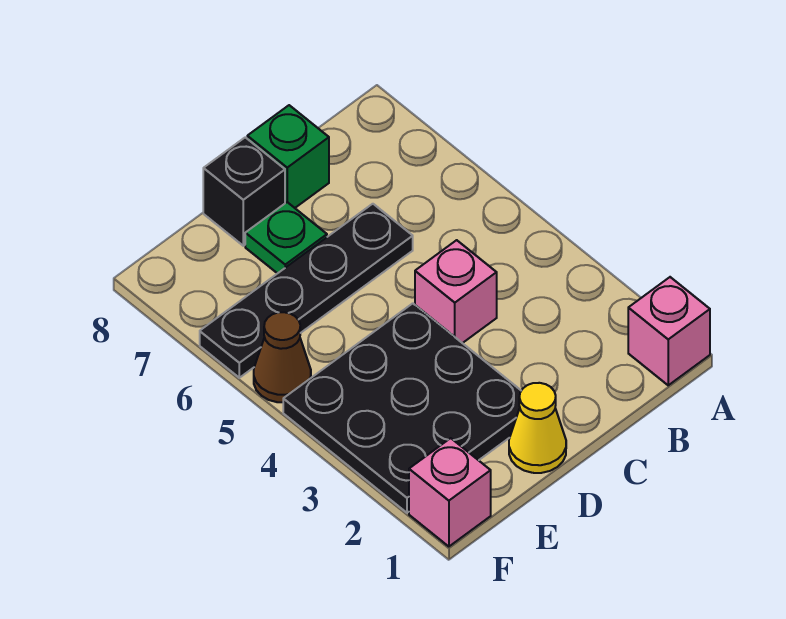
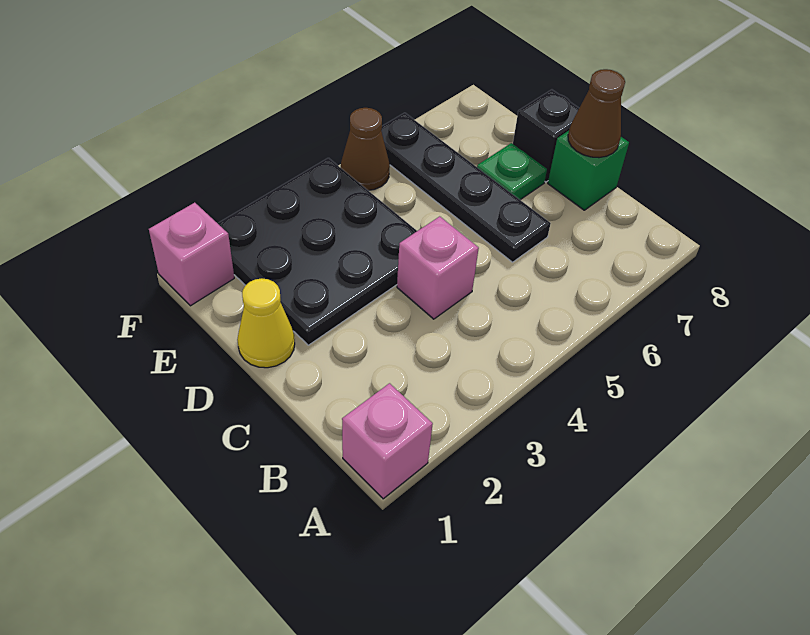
none -> brown 1x1 cone [568,69,625,158]

